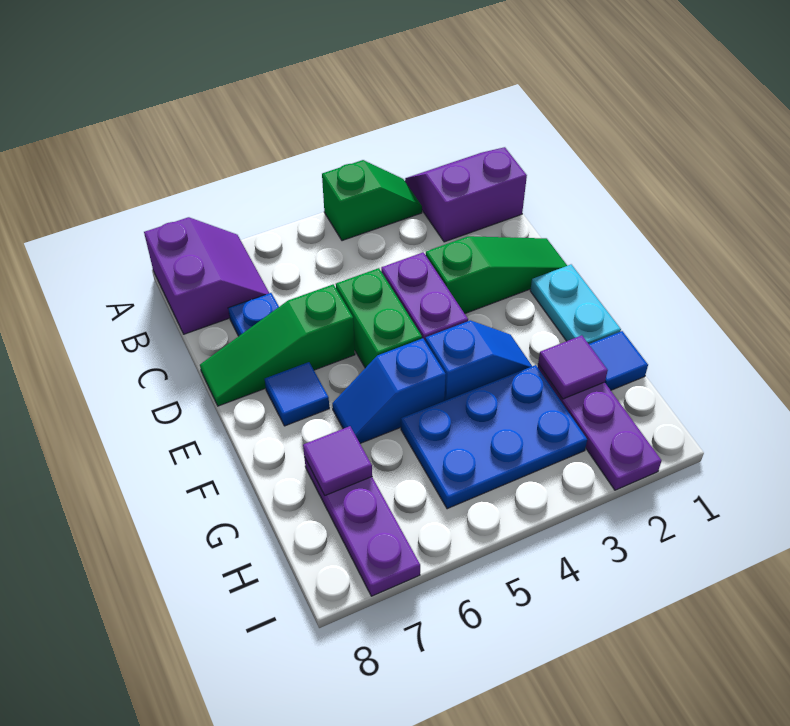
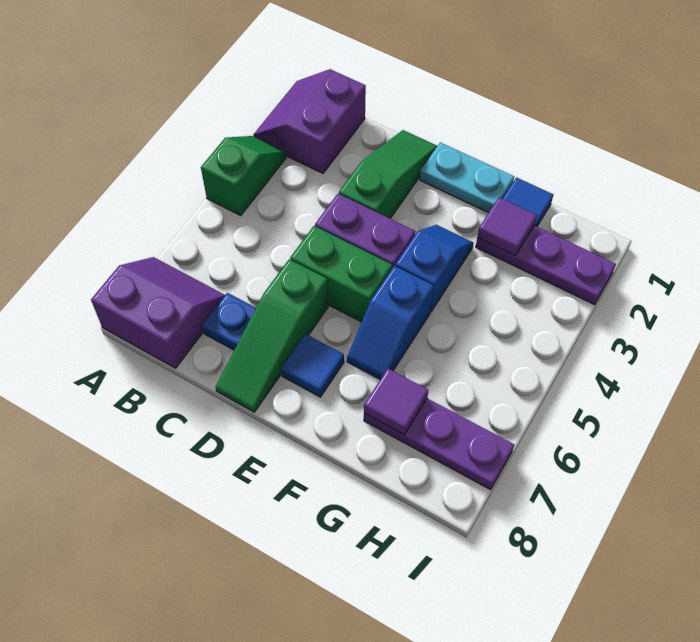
blue 2x3 plate [401,365,587,509] -> none

